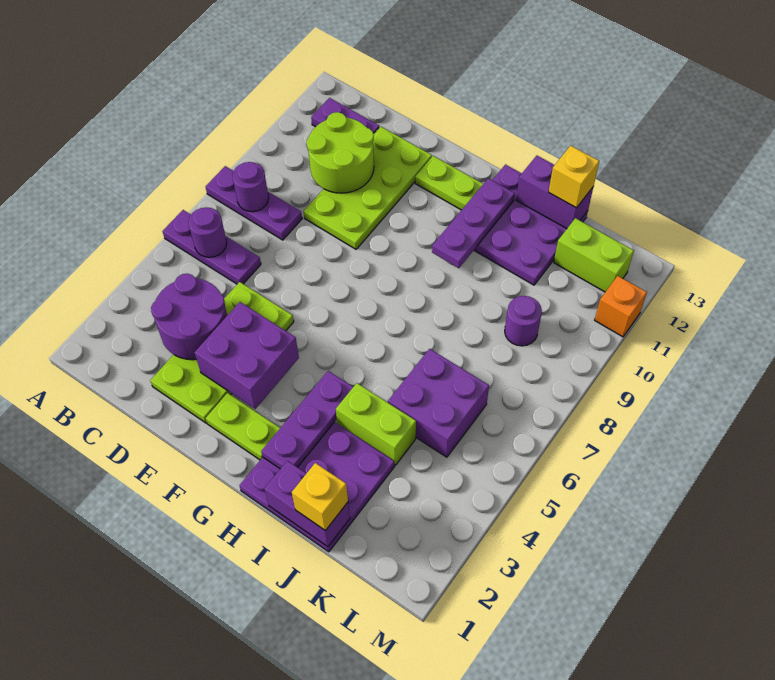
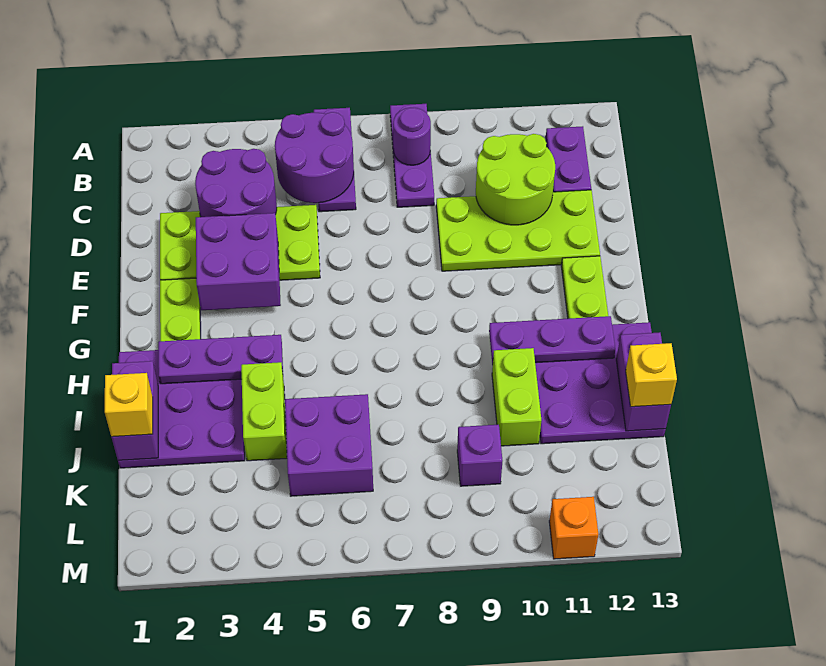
purple 1x1 round brick [188,207,227,257] -> purple 2x2 round brick [275,112,354,203]
purple 1x1 round brick [505,296,542,346] -> purple 1x1 brick [457,425,503,486]
lime 1x2 brick [554,218,634,292] -> lime 1x2 brick moved to [492,348,541,446]

